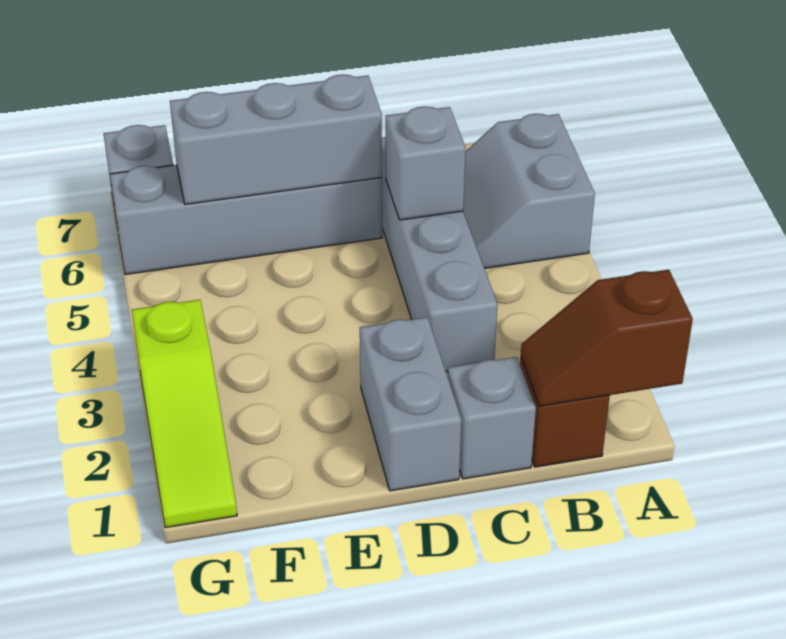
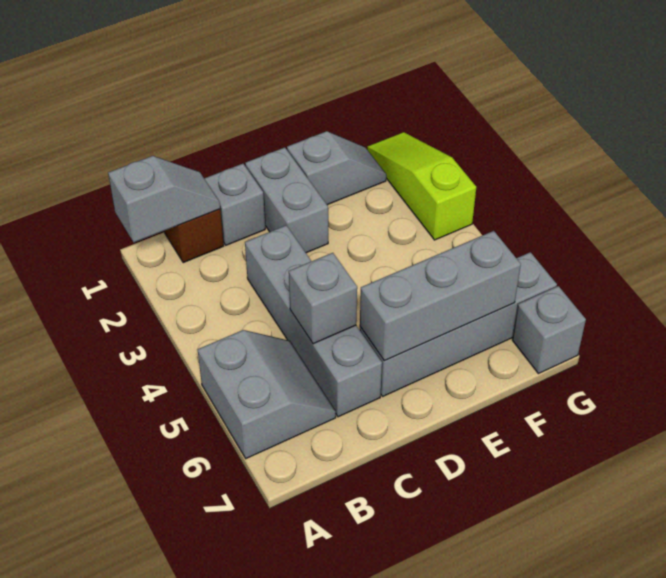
brown 1x2 slope [521,270,693,406] -> grey 1x2 slope [108,156,220,243]
none -> grey 1x2 slope [287,131,386,205]

